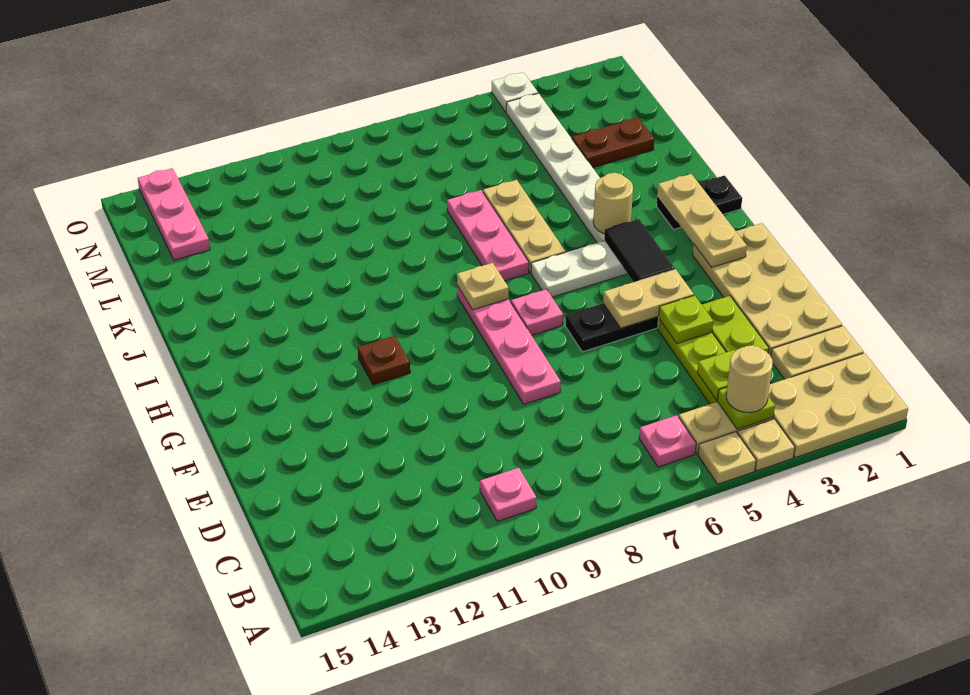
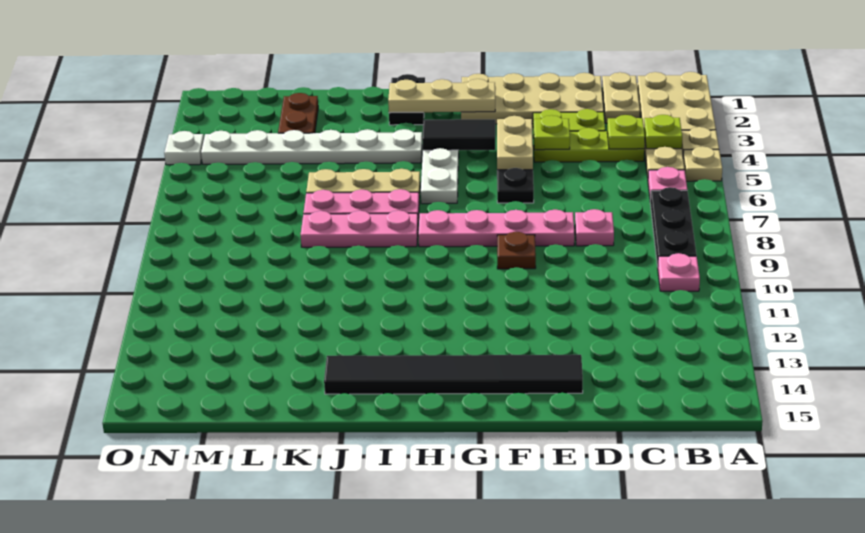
tan 1x1 round brick [726,345,773,413] -> none
none -> black 1x3 plate [650,187,697,267]
none -> black 1x6 tile [324,355,583,394]
pink 1x1 plate [511,289,563,335] -> pink 1x1 plate moved to [575,209,614,246]
brown 1x1 plate [358,336,410,385] -> brown 1x1 plate moved to [497,232,536,269]
tan 1x1 plate [457,263,509,310] -> none
tan 1x1 round brick [593,173,633,234] -> none
pink 1x3 plate [138,168,210,260] -> pink 1x3 plate moved to [301,210,418,247]

